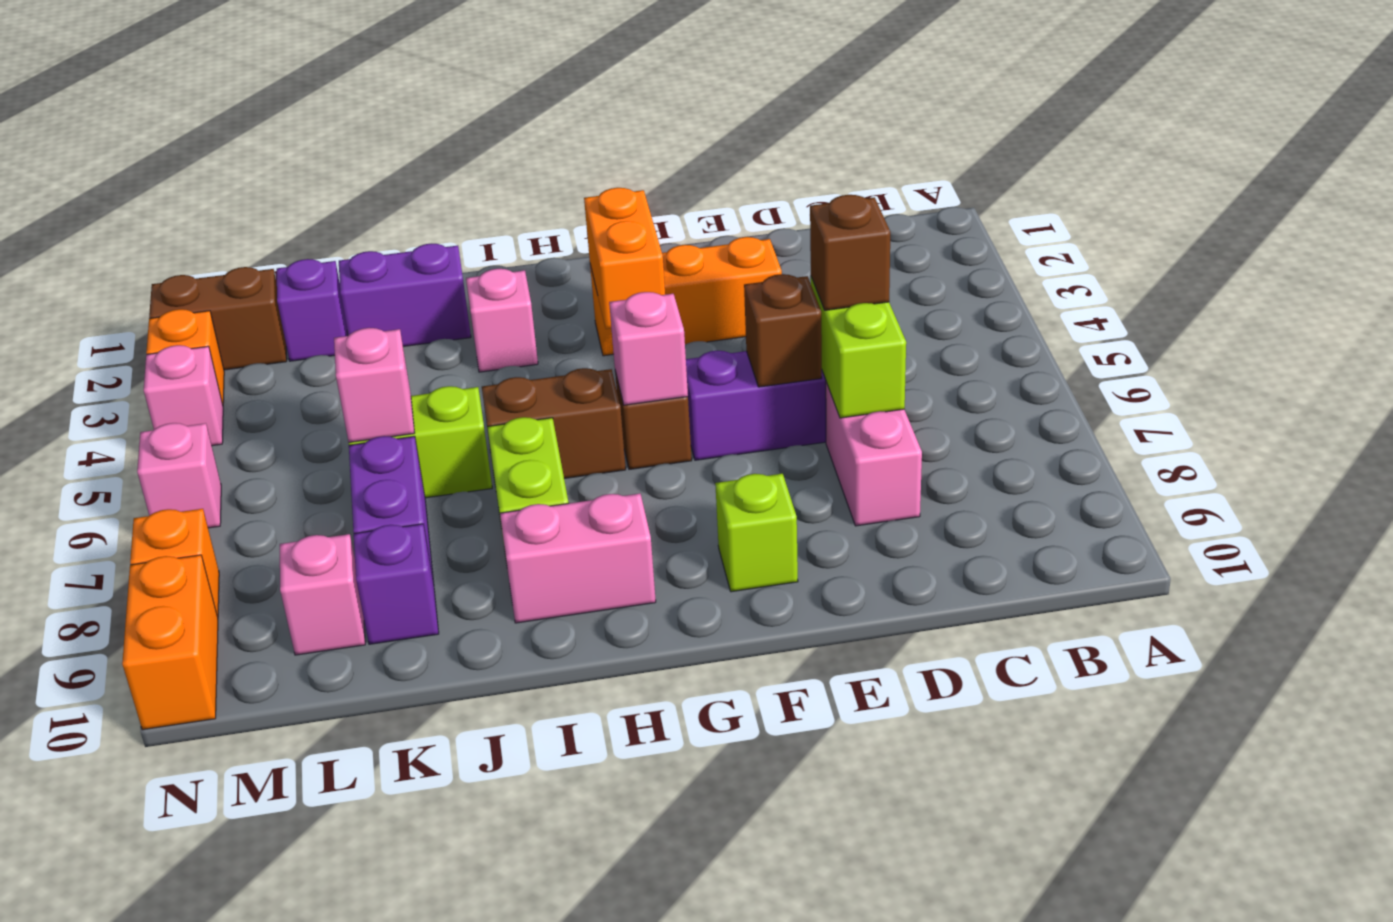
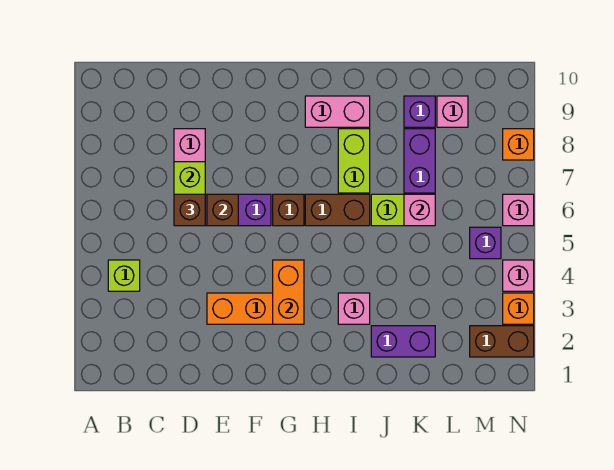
lime 1x1 brick [715,474,798,592] -> lime 1x1 brick moved to [108,260,140,291]
pink 1x1 brick [609,292,688,405] -> none
purple 1x1 brick [277,259,347,361] -> purple 1x1 brick moved to [470,227,501,259]
orange 1x2 brick [122,555,218,730] -> none

